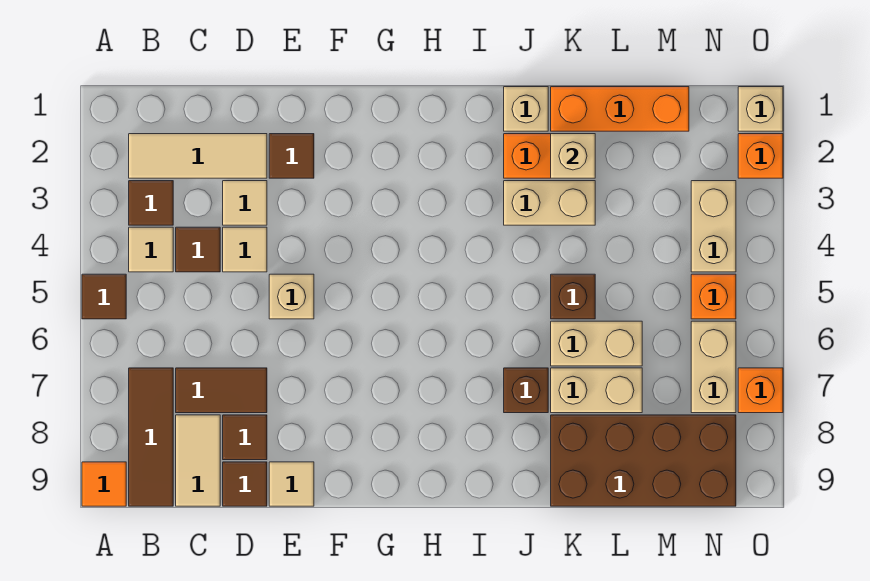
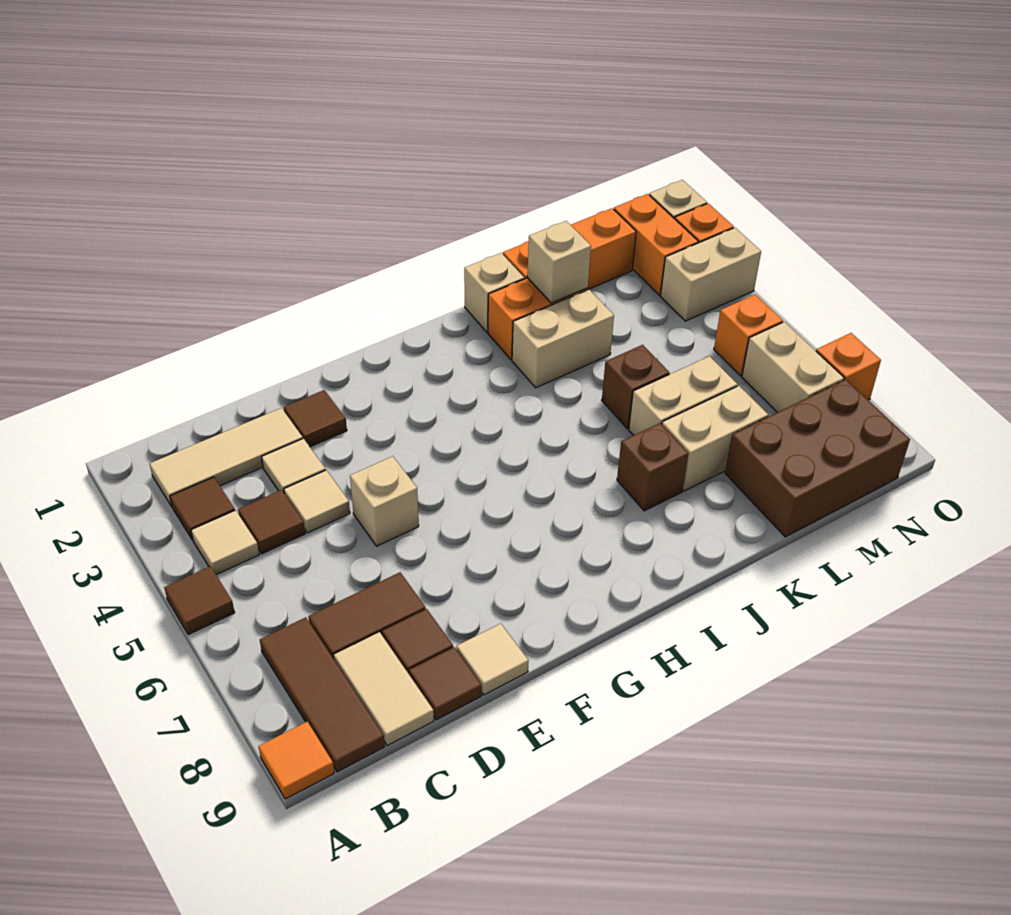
brown 2x4 brick [551,415,736,506] -> brown 2x3 brick [725,379,910,537]
none -> orange 1x2 brick [614,194,698,295]
tan 1x2 brick [691,181,736,272] -> tan 1x2 brick turned to [660,228,761,321]

